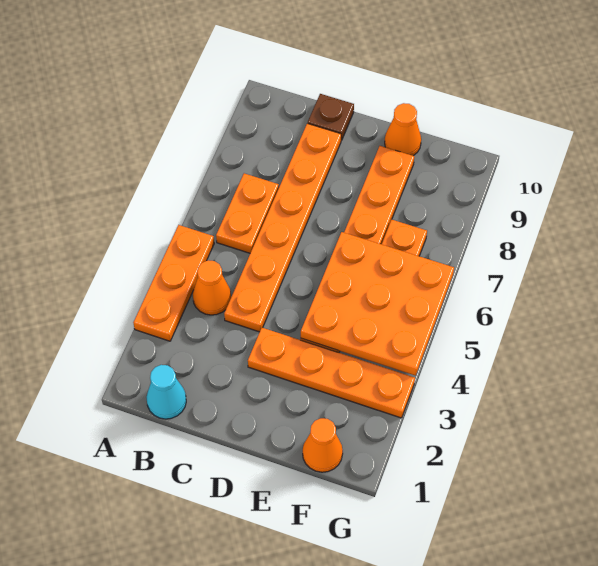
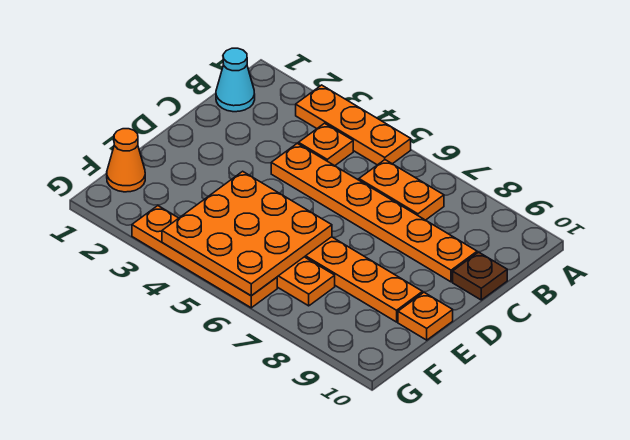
orange 1x1 cone [193,260,231,315] -> orange 1x1 plate [299,123,353,166]
orange 1x4 plate [248,328,415,418] -> orange 1x4 plate turned to [132,206,277,308]
orange 1x1 cone [385,103,421,156] -> orange 1x1 plate [398,293,453,340]

